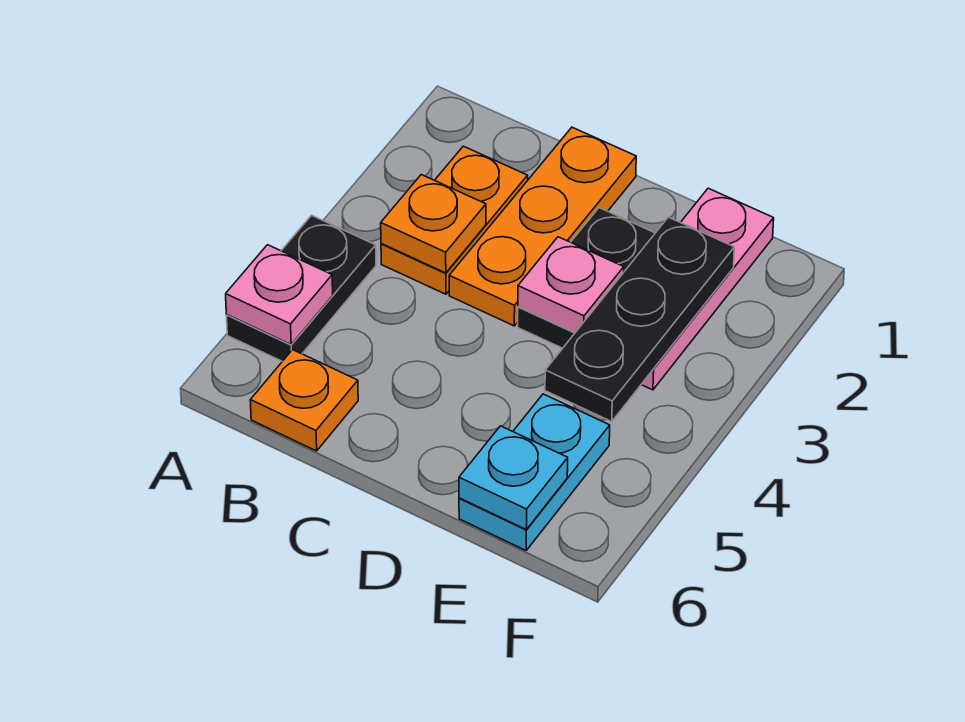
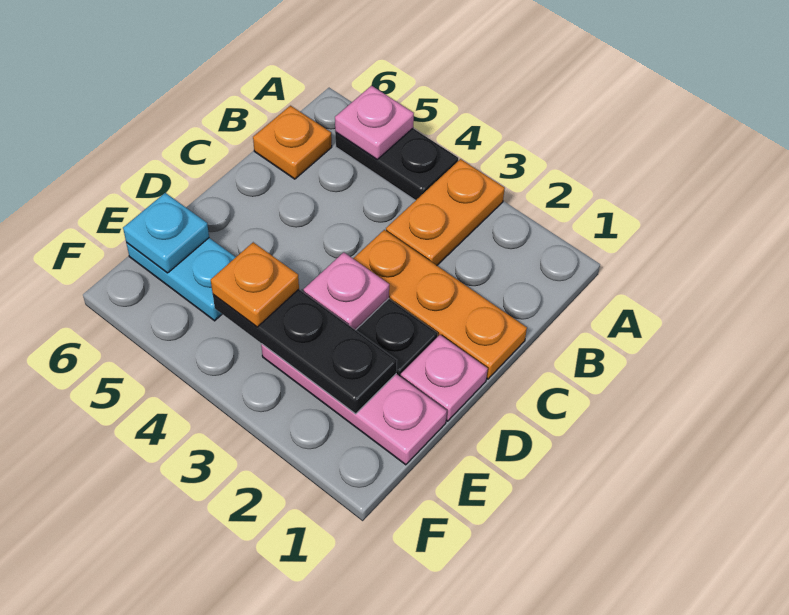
orange 1x2 plate [381,146,528,294] -> orange 1x2 plate turned to [386,159,505,265]
orange 1x1 plate [381,175,486,273] -> orange 1x1 plate moved to [211,242,299,327]
none -> pink 1x1 plate [401,335,488,421]

